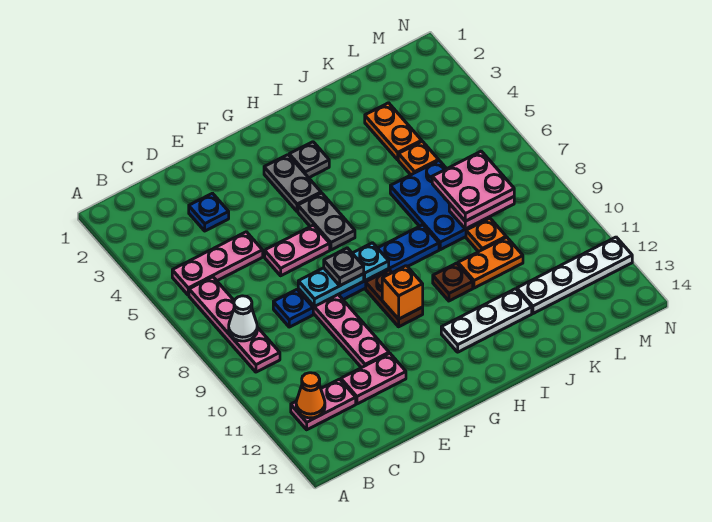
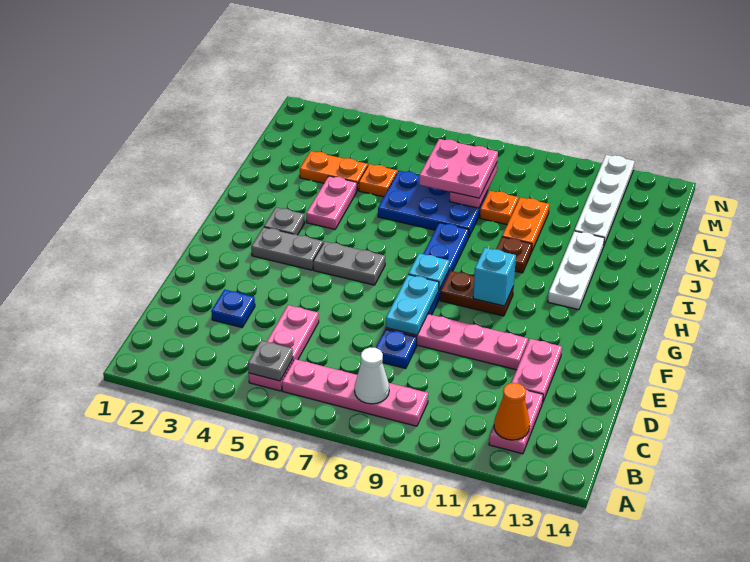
pink 1x2 plate [265,225,330,276] -> pink 1x2 plate moved to [306,176,357,229]
grey 1x1 plate [324,248,364,286] -> grey 1x1 plate moved to [248,340,293,381]
orange 1x1 brick [382,266,423,319] -> cyan 1x1 brick [473,248,516,306]

